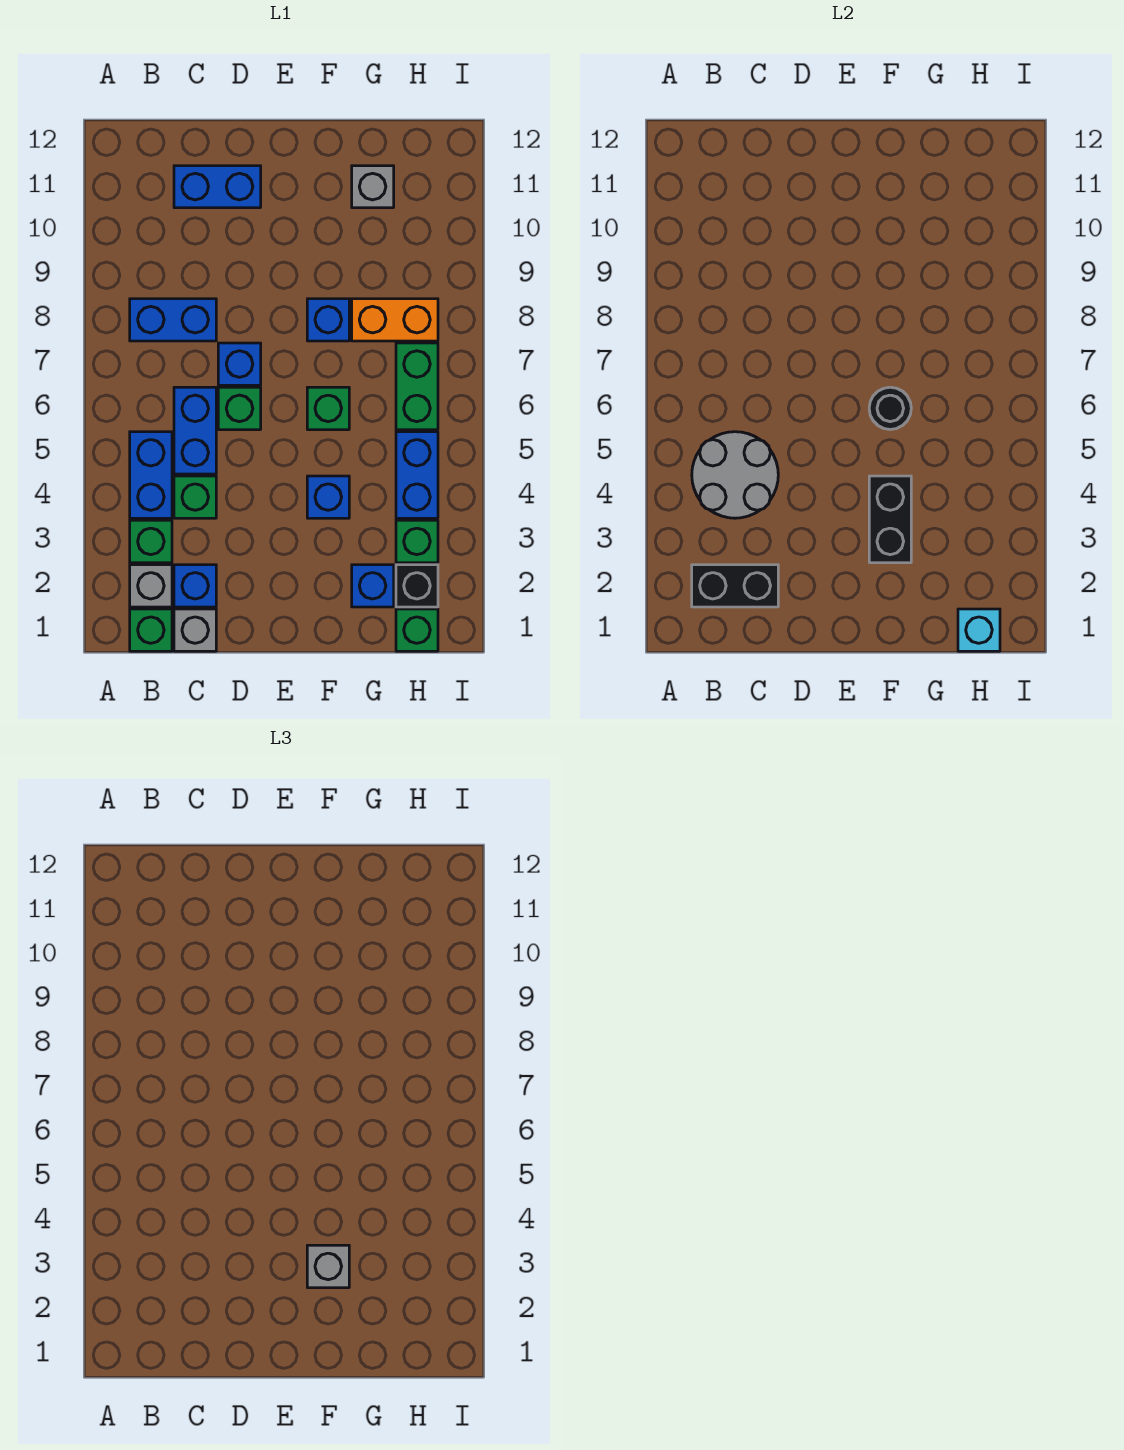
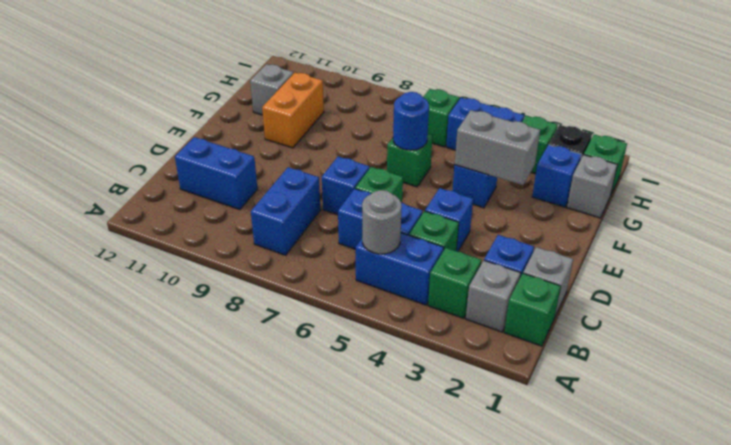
black 1x2 brick [692,565,778,607] -> none
grey 2x2 round brick [692,432,778,518] -> grey 1x1 round brick [362,190,402,254]
blue 1x2 brick [174,166,261,208] -> blue 1x2 brick turned to [175,137,258,210]
black 1x2 brick [869,476,911,563] -> grey 1x2 brick [455,110,540,185]
grey 1x1 brick [307,1245,349,1288] -> grey 1x1 brick moved to [567,155,617,218]
black 1x1 round brick [869,387,911,430] -> blue 1x1 round brick [393,92,429,150]
blue 1x1 brick [307,299,349,341] -> blue 1x1 brick moved to [425,188,473,251]
orange 1x2 brick [352,299,438,341] -> orange 1x2 brick moved to [262,73,324,148]
cyan 1x1 brick [958,609,1000,651] -> none
green 1x2 brick [396,343,438,430] -> green 1x1 brick [424,89,459,147]

